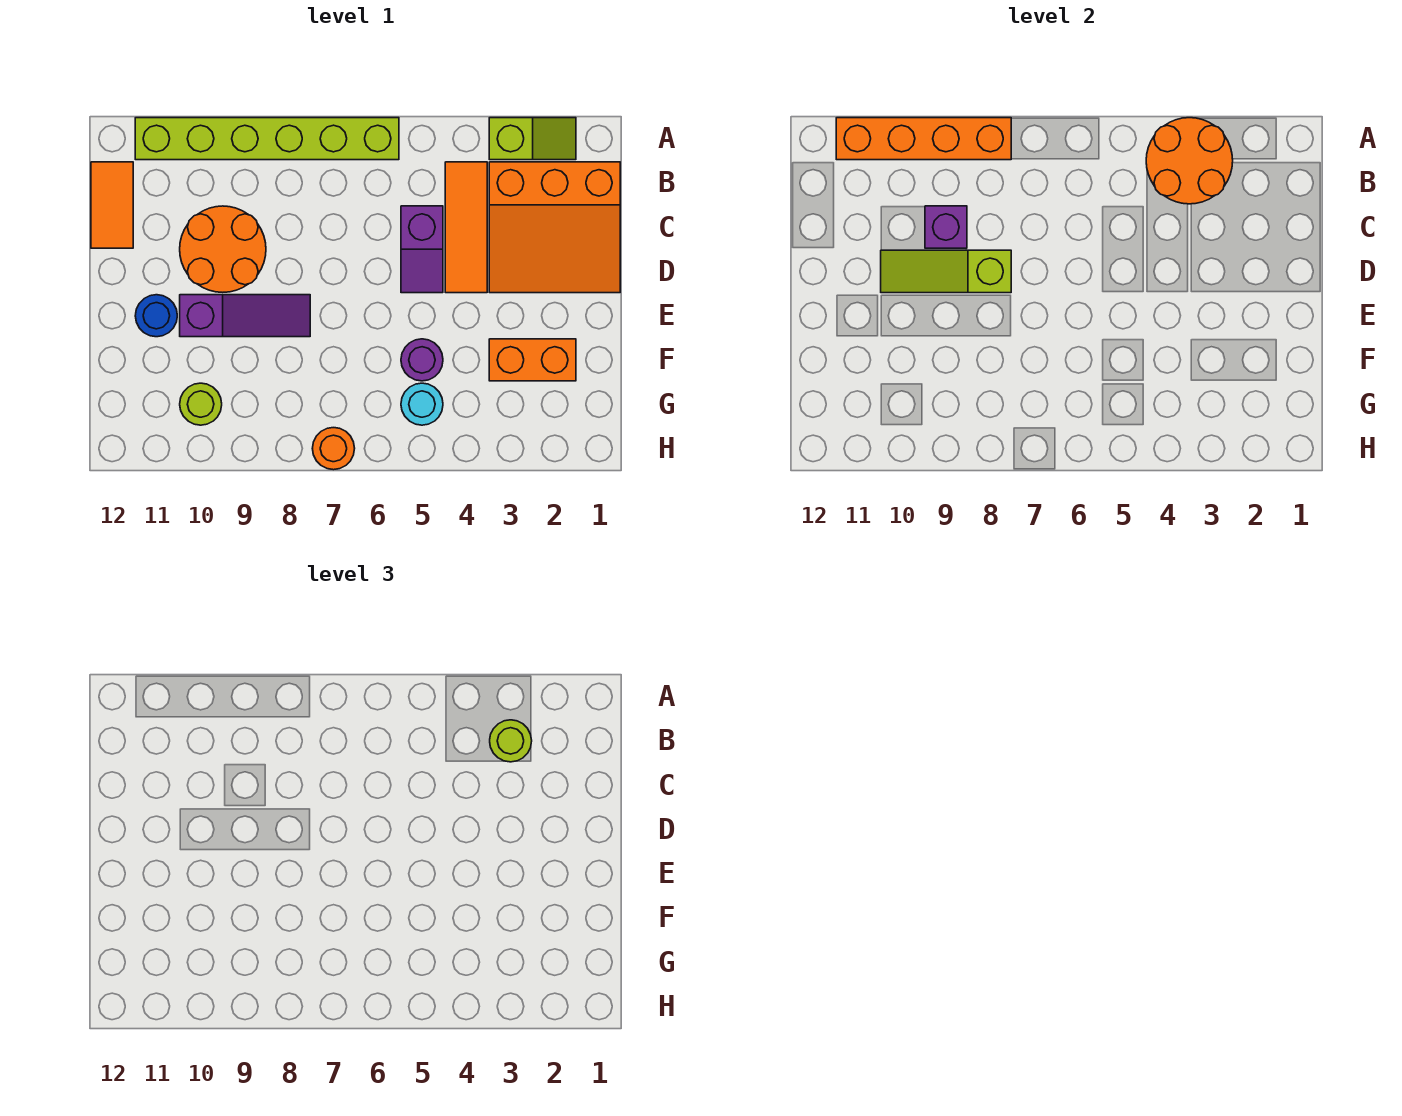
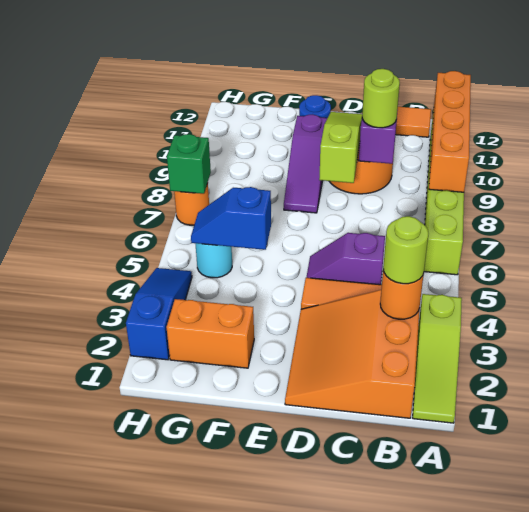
lime 1x2 slope [489,118,576,160] -> lime 1x3 slope [413,294,462,423]
orange 2x2 round brick [1146,118,1233,204] -> orange 1x1 round brick [380,270,424,319]
orange 1x2 brick [489,339,576,381] -> orange 1x2 brick turned to [166,299,254,368]
purple 1x1 round brick [401,339,443,381] -> none
none -> blue 1x2 slope [191,187,271,250]
lime 1x1 round brick [180,383,222,425] -> lime 1x1 round brick moved to [362,69,400,128]
none -> blue 1x3 slope [126,268,192,360]
none -> green 1x1 brick [167,134,211,194]

